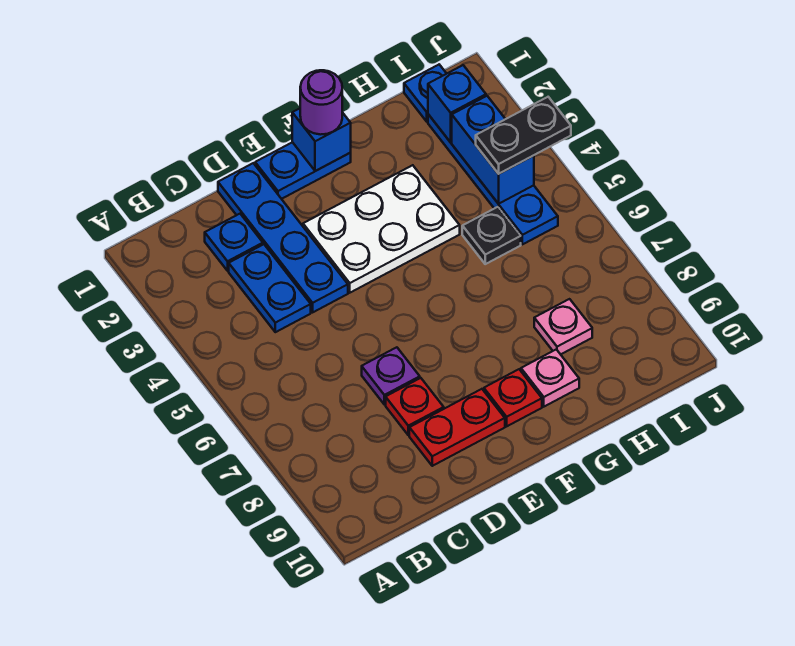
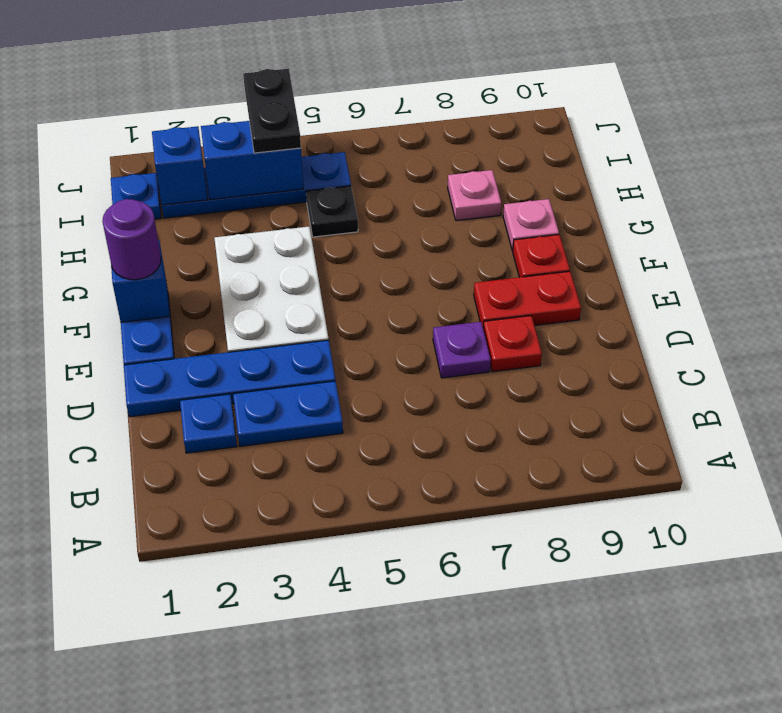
red 1x2 plate [409,389,505,466] -> red 1x2 plate turned to [474,271,581,326]

